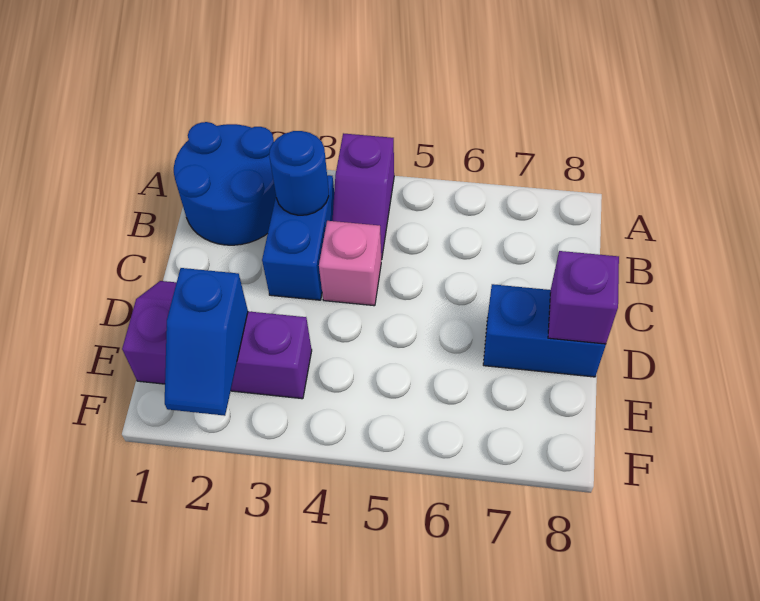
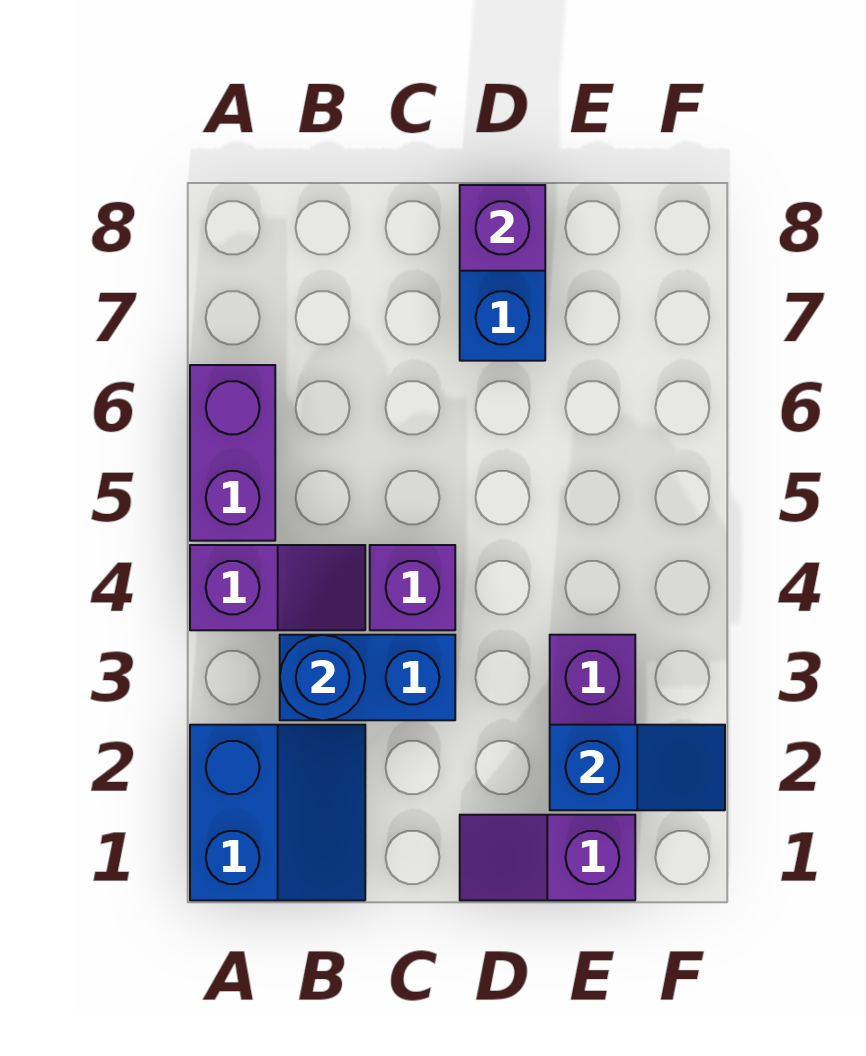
blue 2x2 round brick [174,122,276,245] -> blue 2x2 slope [190,725,365,900]
none -> purple 1x2 brick [190,365,275,541]
pink 1x1 brick [319,221,382,306] -> purple 1x1 brick [370,545,455,630]

